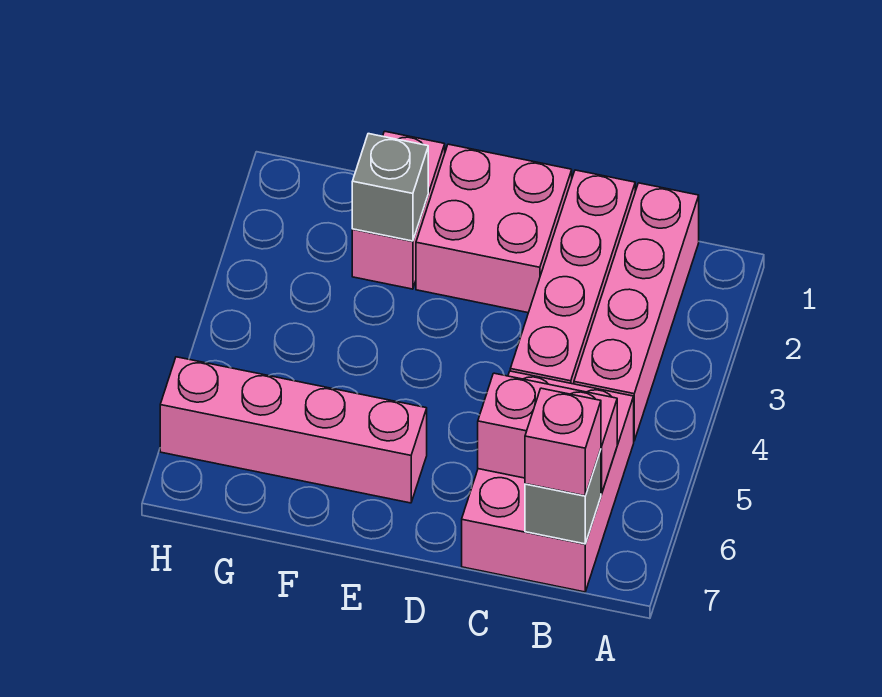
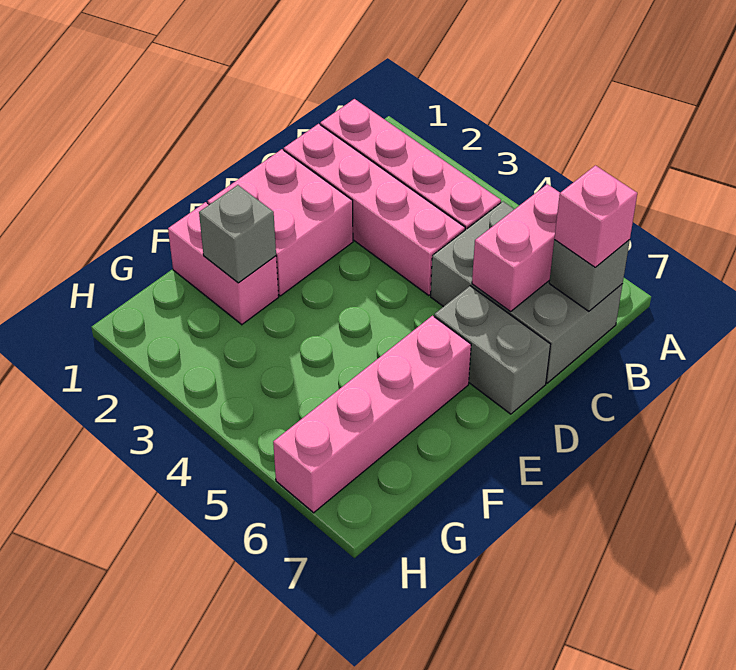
pink 2x3 brick [462,371,634,592] -> grey 2x3 brick [431,201,622,383]
none -> grey 1x2 brick [434,286,551,414]

